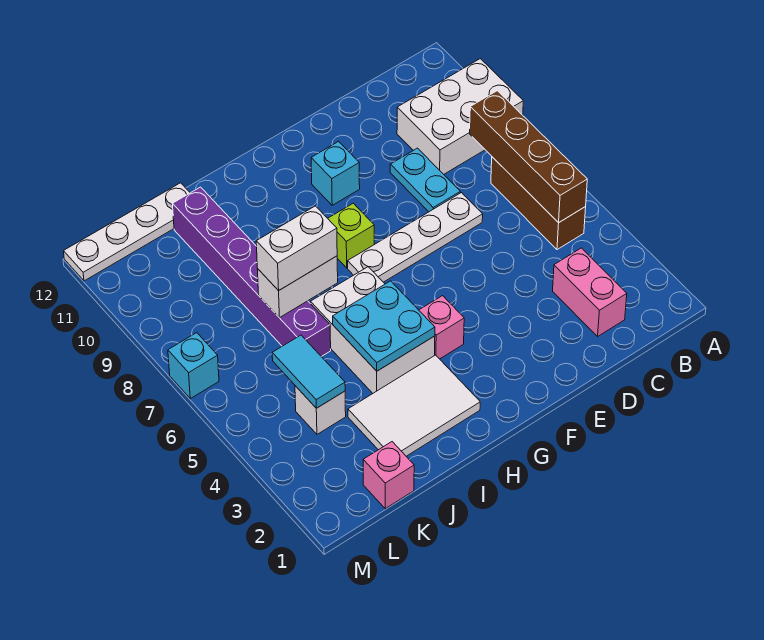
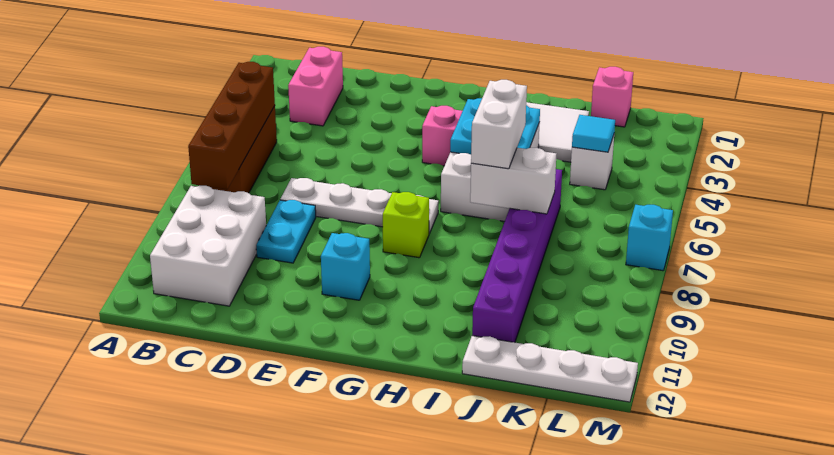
white 2x3 brick [397,59,523,174] -> white 2x3 brick turned to [150,185,266,306]
white 1x2 brick [256,206,337,291] -> white 1x2 brick turned to [471,80,527,169]
cyan 1x2 tile [272,335,345,408] -> cyan 1x1 tile [572,115,615,152]

